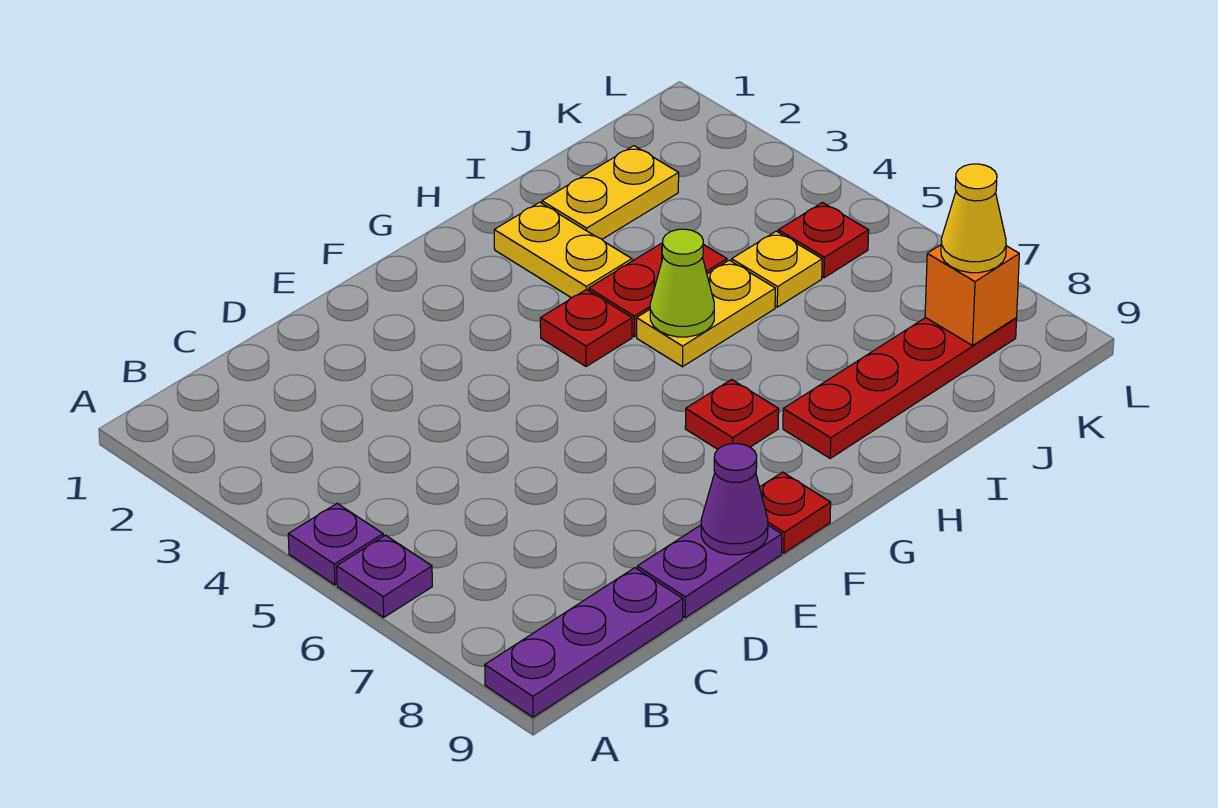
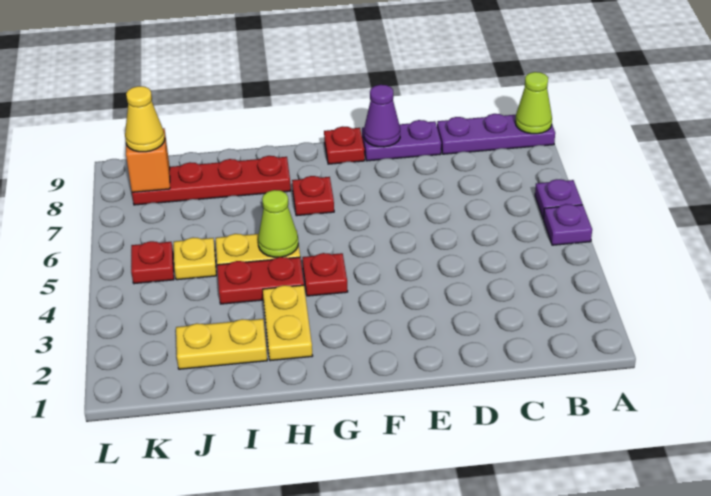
none -> lime 1x1 cone [515,72,552,134]

